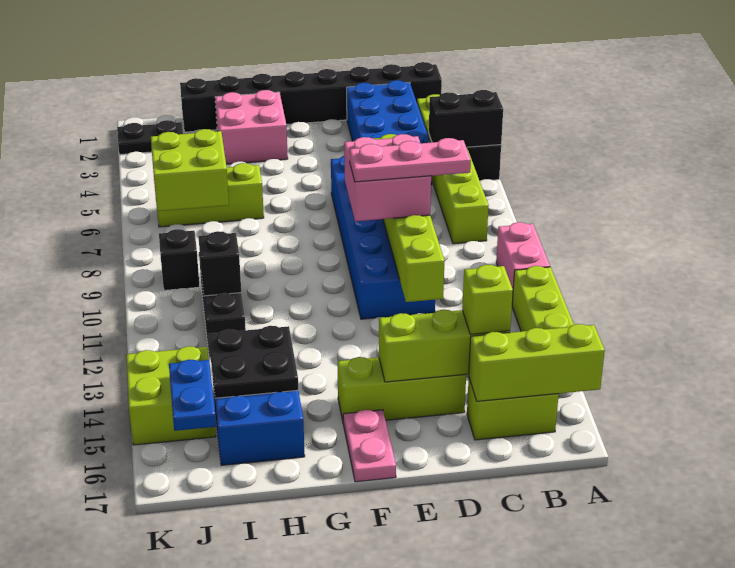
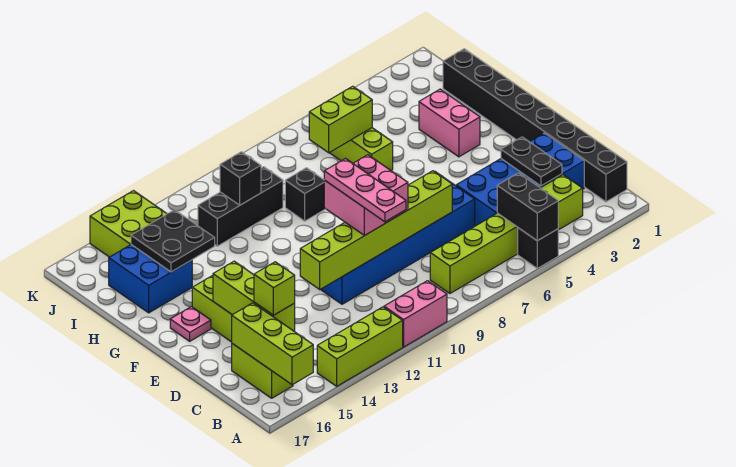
pink 1x2 plate [343,410,396,482] -> pink 1x1 plate [170,307,211,341]
pink 2x2 brick [215,90,288,164] -> pink 1x2 brick [419,89,480,157]
lime 2x2 brick [151,129,229,211] -> lime 1x2 brick [309,86,372,153]
black 1x2 plate [117,120,183,155] -> black 1x2 plate moved to [501,137,562,186]
black 1x1 brick [159,229,200,290] -> black 1x1 brick moved to [285,168,325,221]
blue 1x2 plate [169,360,216,431] -> none

